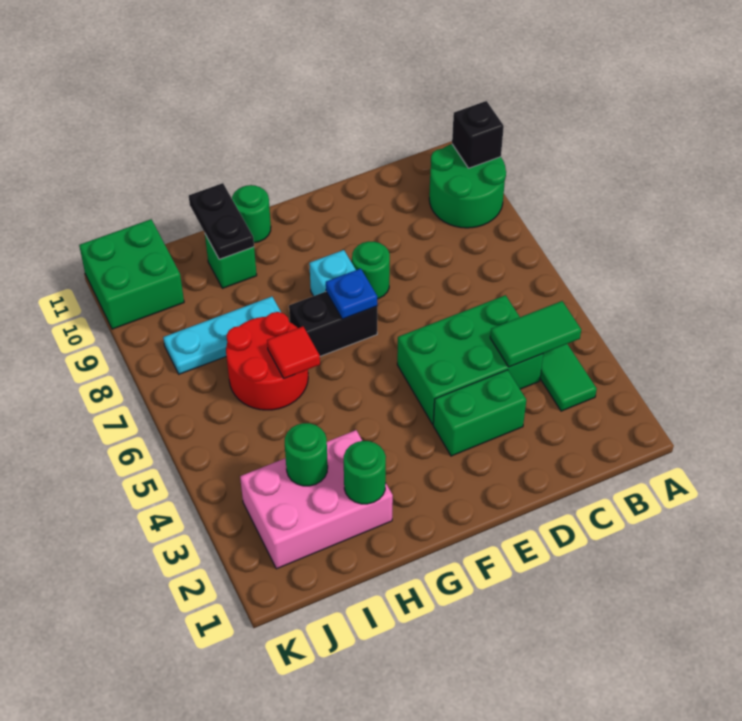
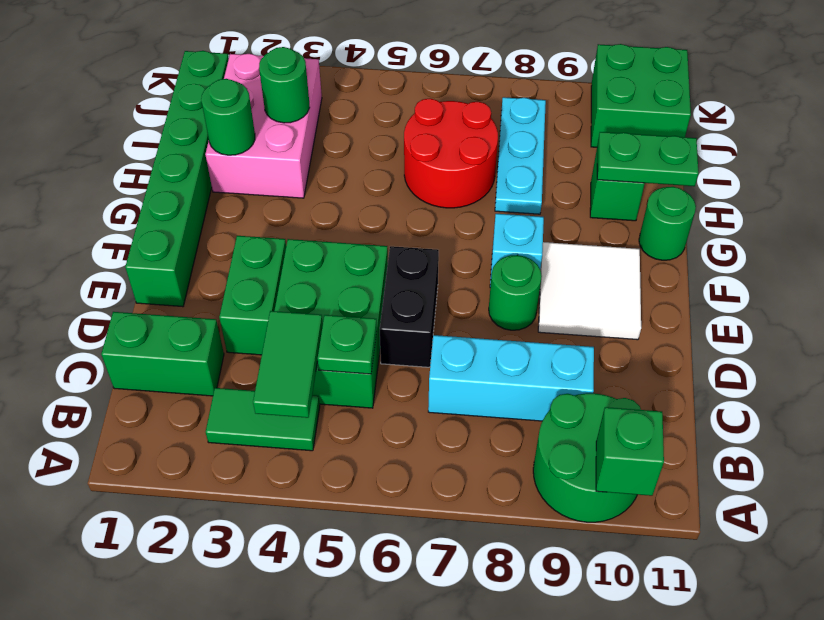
black 1x1 brick [452,101,504,168] -> green 1x1 brick [596,407,664,496]
none -> green 1x2 brick [101,312,224,396]
none -> green 1x1 plate [318,315,377,374]
none -> cyan 1x3 brick [428,335,594,421]
none -> green 1x6 brick [125,51,229,307]
none -> white 2x2 tile [538,242,641,340]
black 1x2 brick [289,292,377,356] -> black 1x2 brick moved to [380,246,439,367]
blue 1x1 plate [326,269,377,319] -> none
red 1x1 tile [267,327,320,378] -> none
black 1x2 plate [189,183,254,259] -> green 1x2 plate [597,132,698,186]

